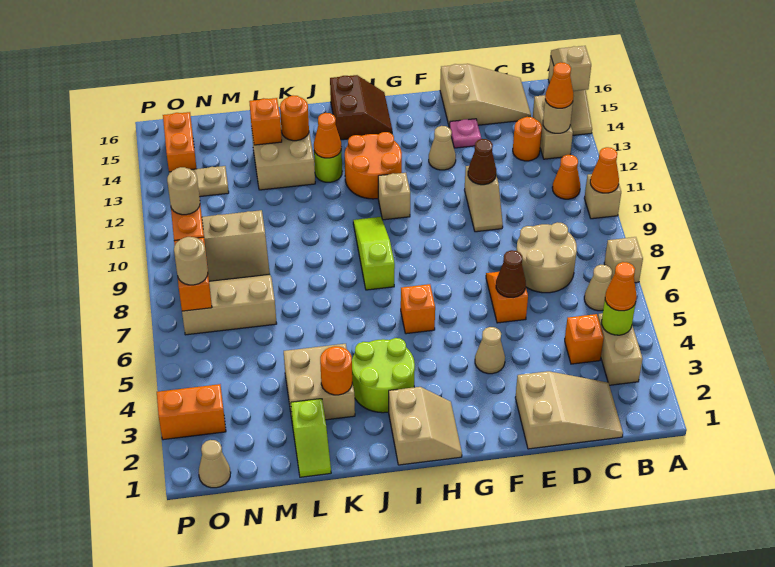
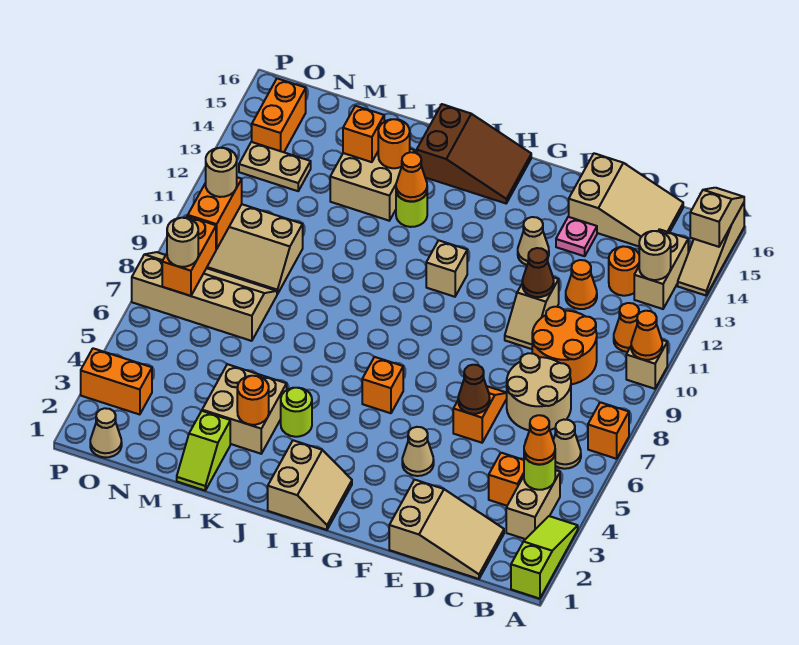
tan 1x1 brick [604,237,643,283] -> orange 1x1 brick [588,402,629,459]
orange 1x1 cone [545,62,573,108] -> orange 1x1 cone moved to [566,260,597,309]
orange 2x2 round brick [345,132,402,199] -> orange 2x2 round brick moved to [532,307,597,384]
brown 2x2 slope [330,75,392,140] -> brown 2x3 slope [417,104,531,203]
lime 2x2 round brick [352,338,415,413] -> lime 1x1 round brick [281,388,312,437]
lime 1x3 slope [353,217,395,290] -> lime 1x3 slope moved to [511,516,578,599]
tan 2x3 slope [182,274,277,335] -> tan 2x4 slope [132,252,277,341]

